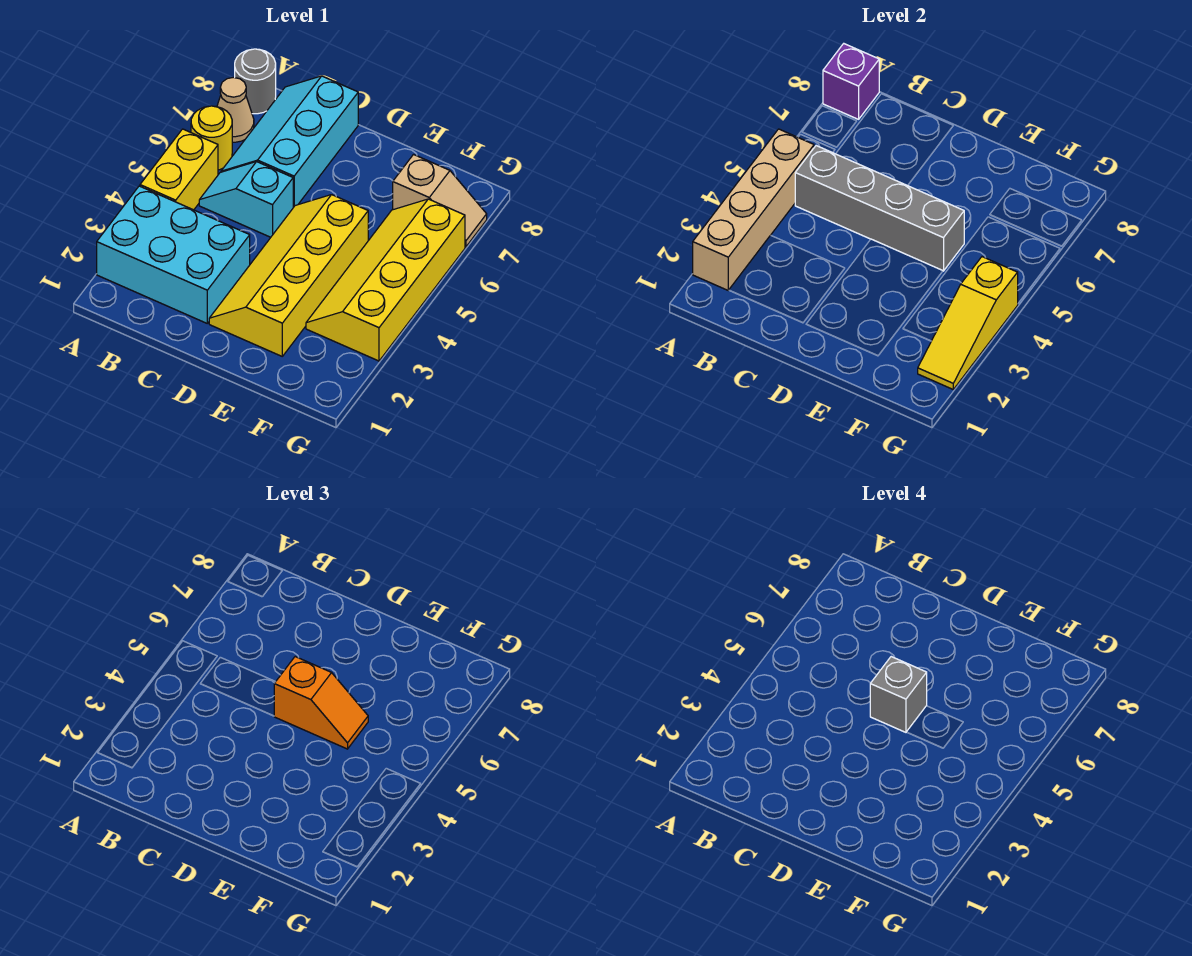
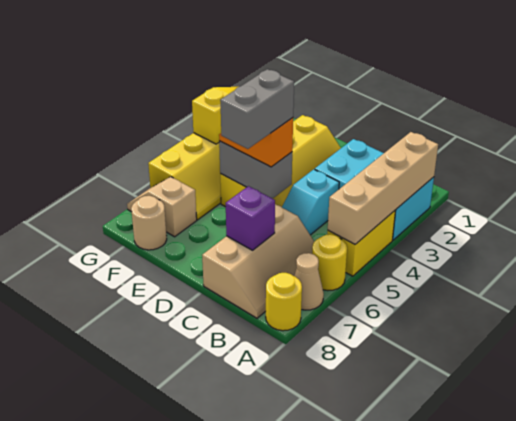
grey 1x1 round brick [235,49,276,114] -> yellow 1x1 round brick [266,273,302,331]
purple 1x1 brick [823,44,879,119] -> purple 1x1 brick moved to [226,186,275,250]
cyan 1x2 slope [199,162,293,237] -> cyan 1x2 slope turned to [282,169,339,235]
grey 1x4 brick [795,146,964,271] -> grey 1x2 brick [219,141,292,199]
cyan 2x3 slope [221,76,358,207] -> tan 2x3 slope [202,204,314,318]
grey 1x1 brick [870,657,927,732] -> grey 1x2 brick [220,69,294,149]
none -> tan 1x1 round brick [131,196,167,250]

